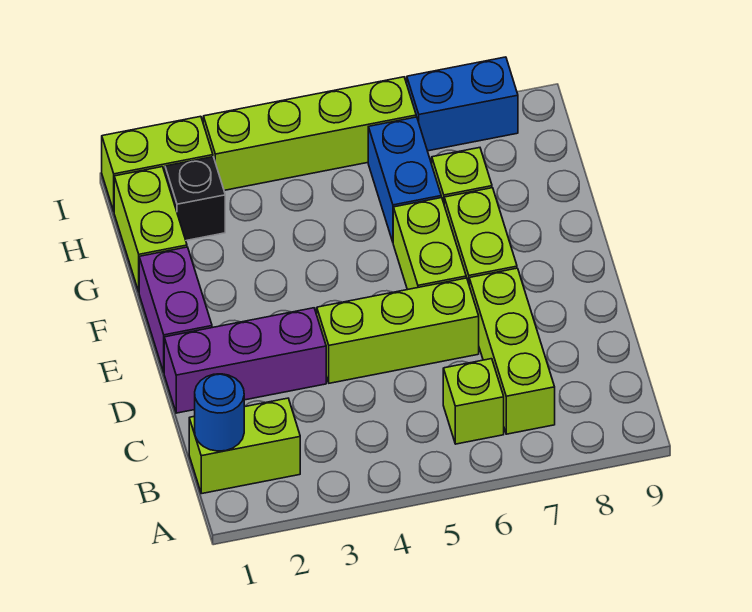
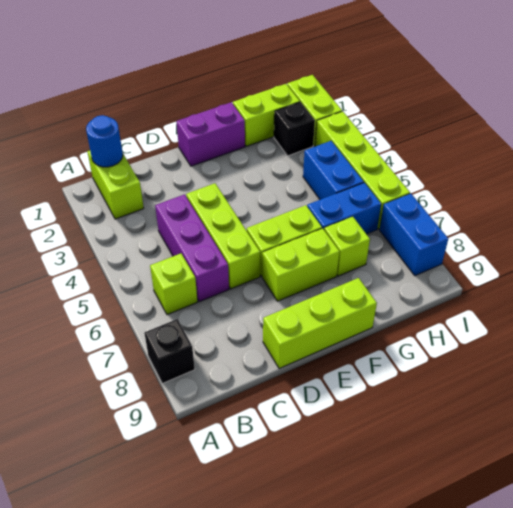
none -> black 1x1 brick [144,319,195,384]
lime 1x3 brick [469,268,555,434] -> lime 1x3 brick moved to [263,278,377,369]
purple 1x3 brick [164,308,326,413] -> purple 1x3 brick moved to [155,194,229,302]
none -> blue 1x2 brick [303,141,364,200]

